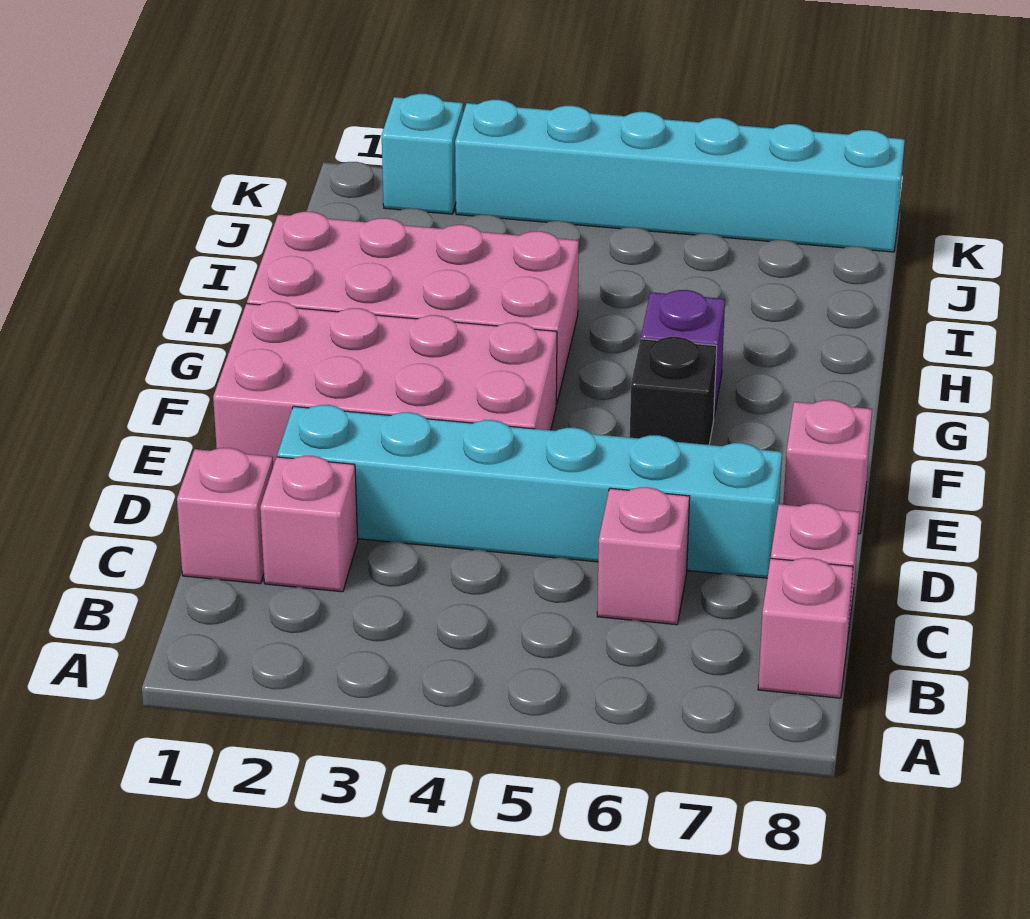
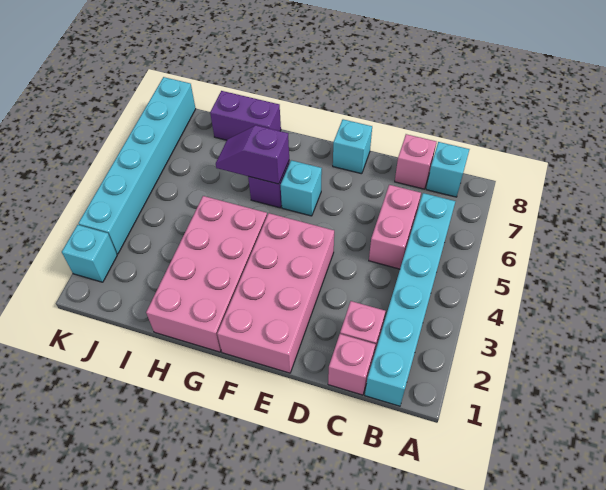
pink 1x1 brick [758,558,853,698] -> cyan 1x1 brick [426,142,470,197]
pink 1x1 brick [597,487,690,625] -> pink 1x2 brick [369,185,421,269]
cyan 1x6 brick [277,405,782,578] -> cyan 1x6 brick moved to [365,193,455,406]
pink 1x1 brick [783,400,872,534] -> cyan 1x1 brick [333,119,372,174]
black 1x1 brick [630,337,717,445] -> cyan 1x1 brick [281,160,322,216]
none -> purple 1x2 slope [216,125,289,184]
none -> purple 1x2 brick [210,91,281,140]

